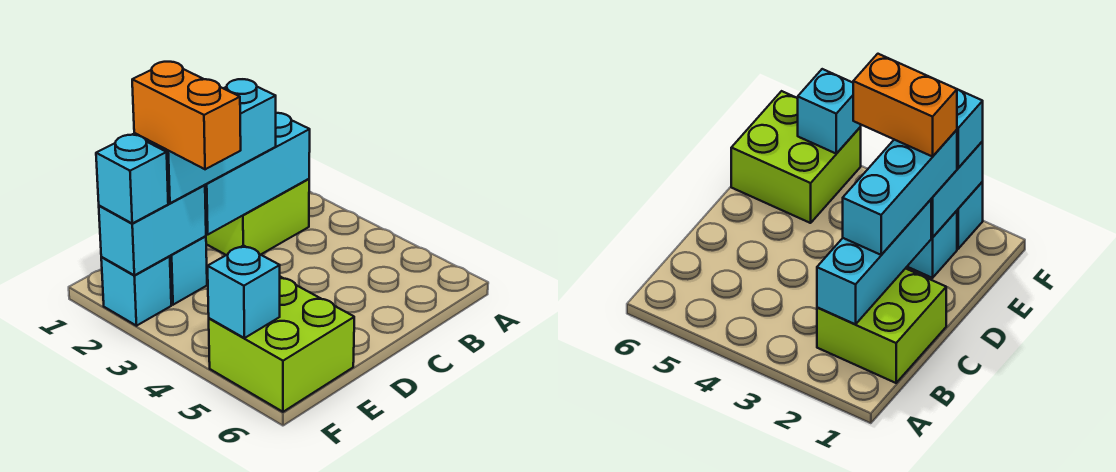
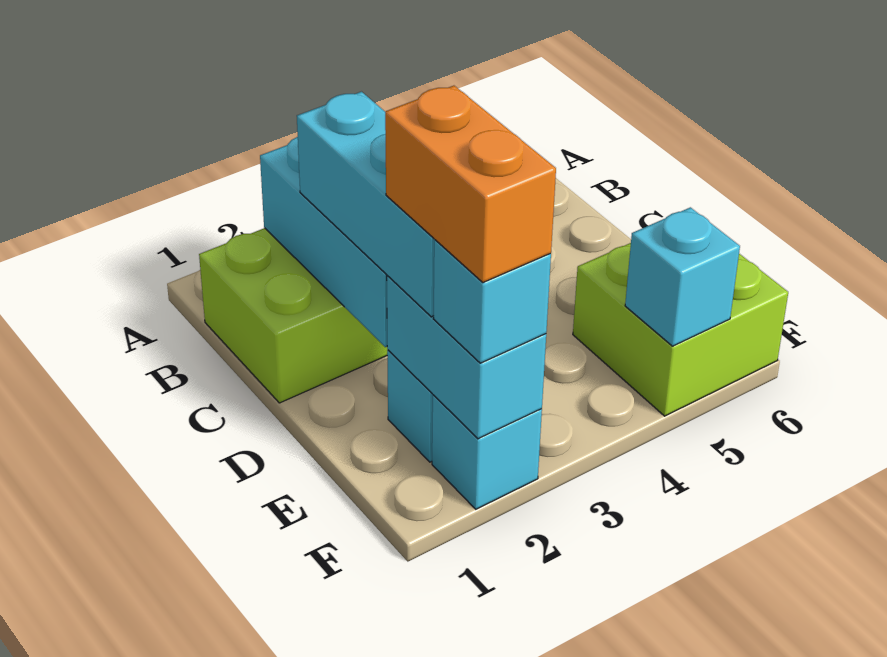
orange 1x2 brick [132,62,241,169] -> orange 1x2 brick turned to [385,86,556,283]

